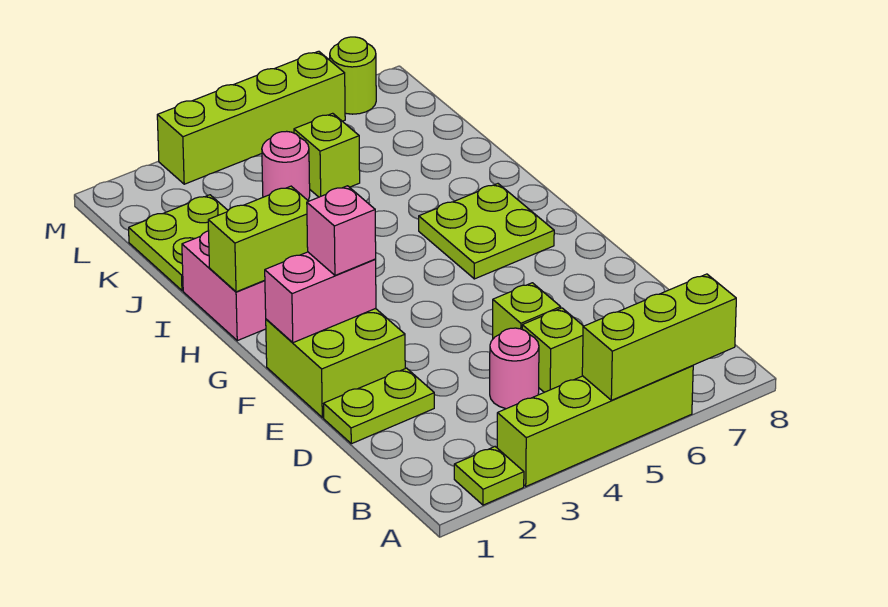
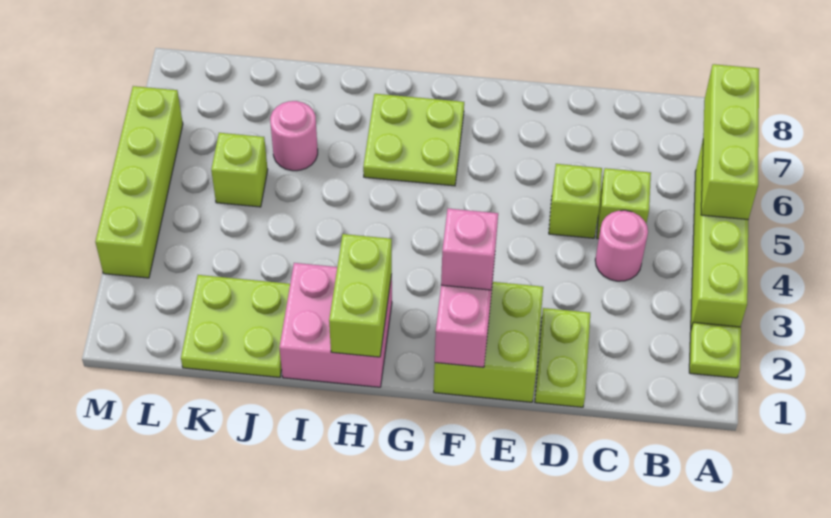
pink 1x1 round brick [262,131,310,200] -> pink 1x1 round brick moved to [270,101,318,171]
lime 1x1 round brick [330,37,376,114] -> none

